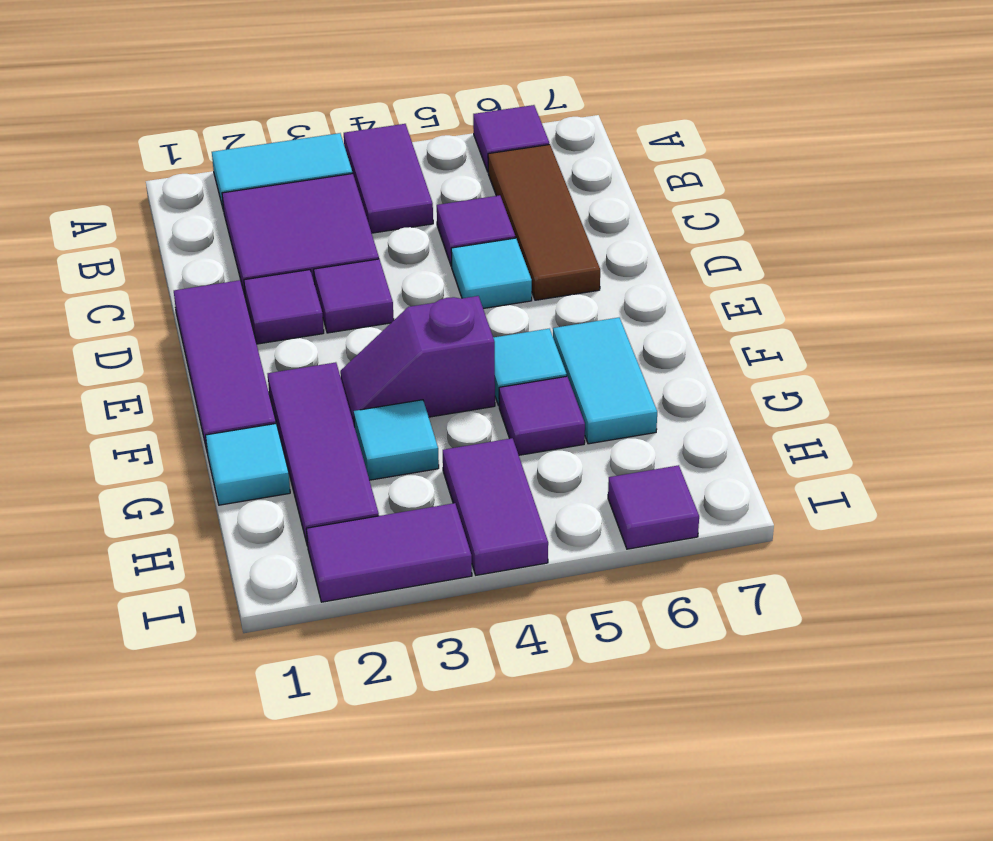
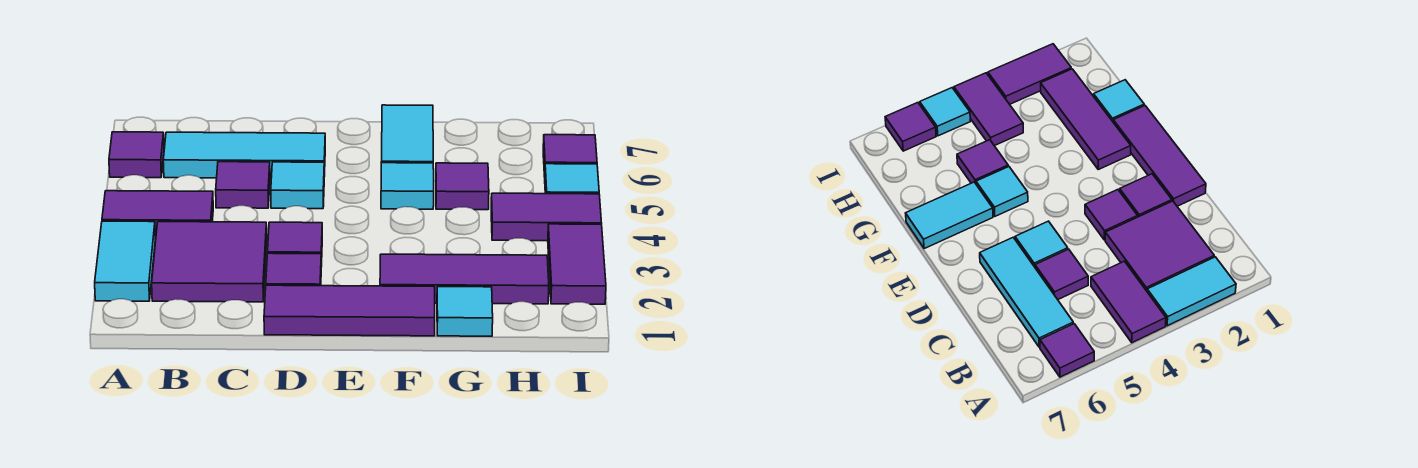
brown 1x3 tile [488,145,600,300] -> cyan 1x3 tile [163,132,325,178]
purple 1x2 slope [340,296,495,423] -> none
cyan 1x2 tile [553,318,657,444] -> cyan 1x2 tile turned to [381,105,433,163]
cyan 1x1 tile [354,400,439,480] -> cyan 1x1 tile moved to [545,164,599,194]

